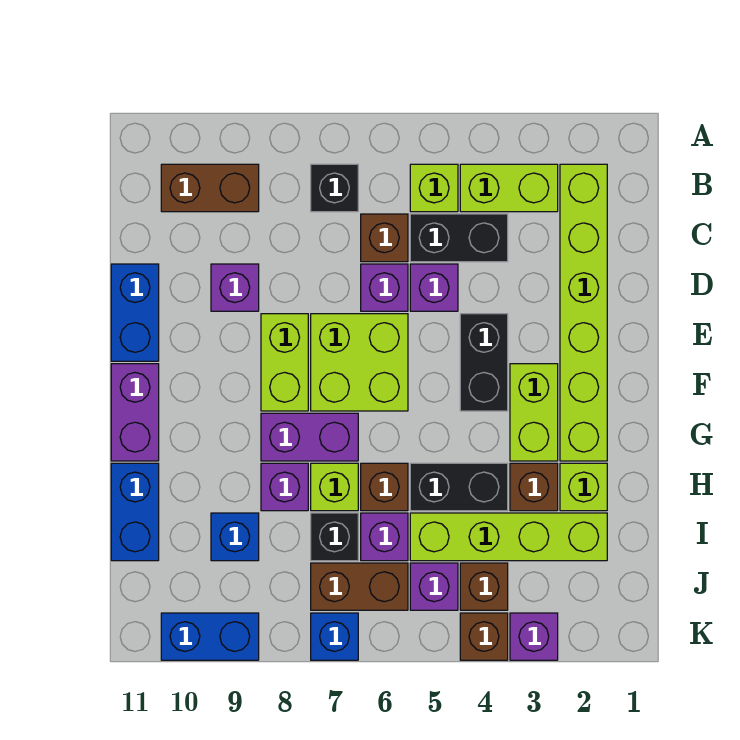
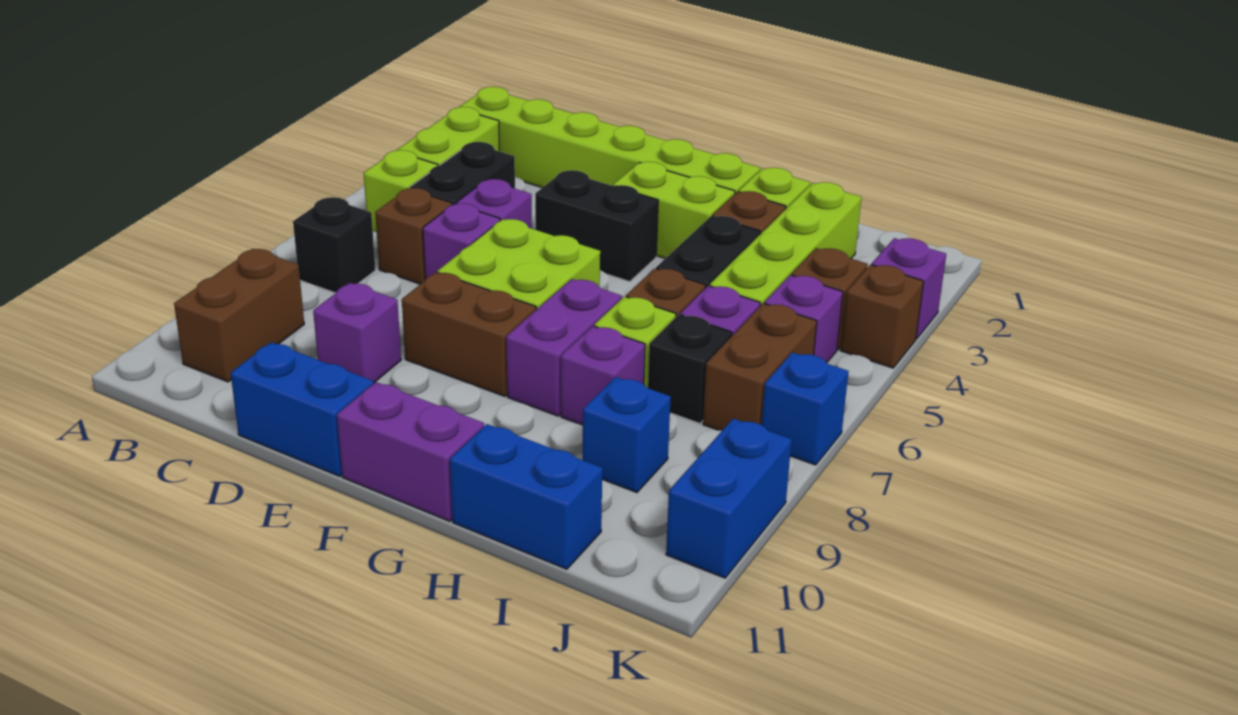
lime 1x2 brick [261,314,308,411] -> brown 1x2 brick [402,272,536,396]

